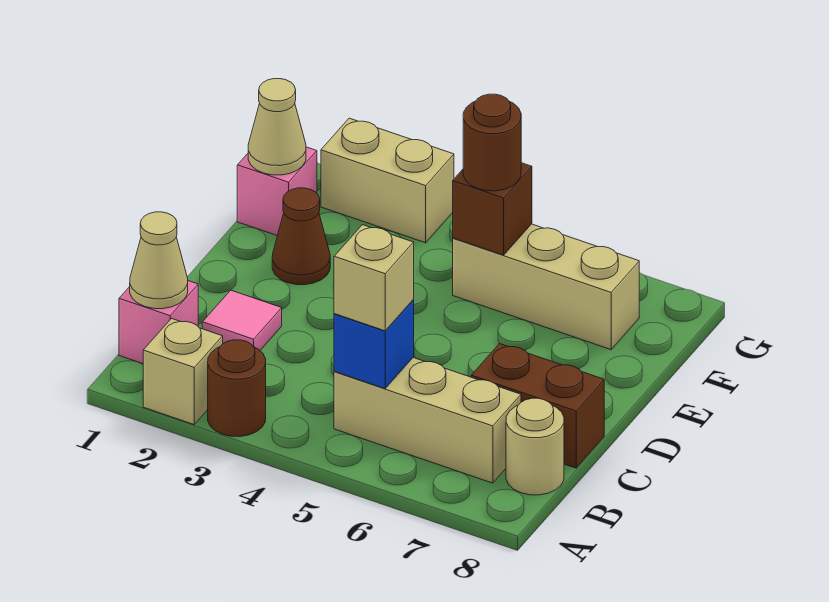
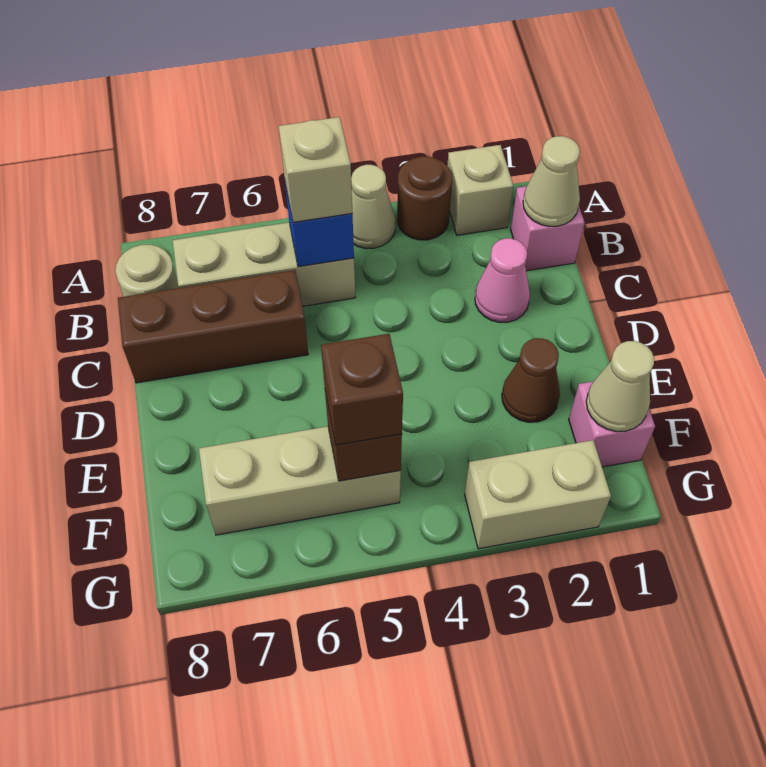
none -> tan 1x1 cone [351,165,395,249]
pink 1x1 tile [202,290,282,350] -> pink 1x1 cone [475,238,530,322]
brown 1x2 brick [471,344,604,468] -> brown 1x3 brick [118,270,308,383]
brown 1x1 round brick [463,94,521,191] -> brown 1x1 brick [321,334,403,445]

